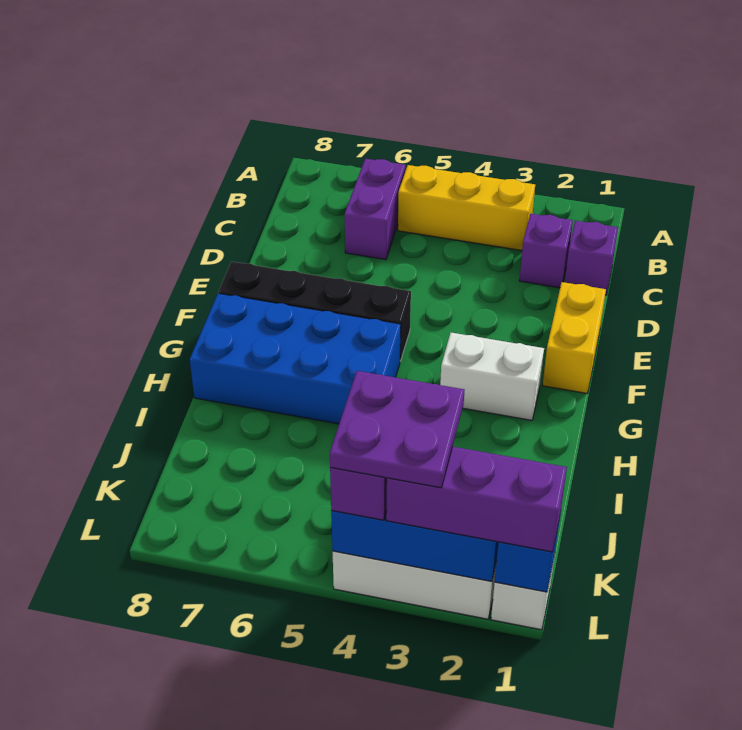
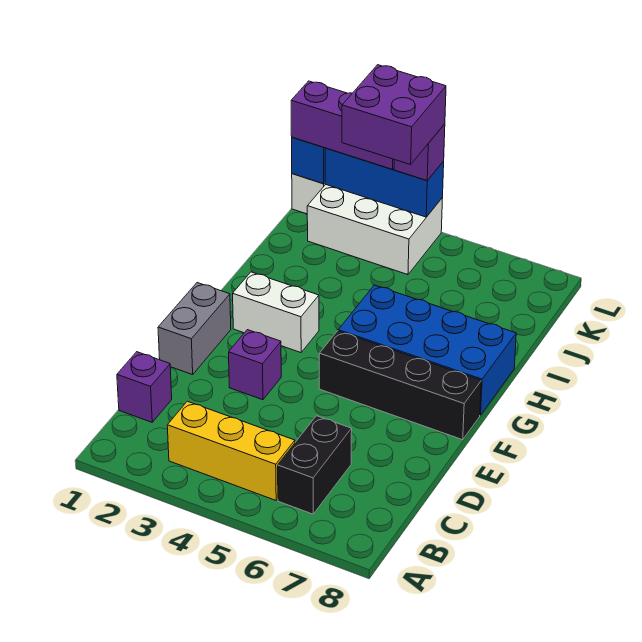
purple 1x2 brick [345,159,406,260] -> black 1x2 brick [278,416,352,514]
purple 1x1 brick [519,214,573,288] -> purple 1x1 brick moved to [229,330,281,400]
yellow 1x2 brick [543,282,606,393] -> grey 1x2 brick [158,283,231,375]
purple 2x2 plate [330,371,464,488] -> purple 2x2 brick [342,65,446,165]

